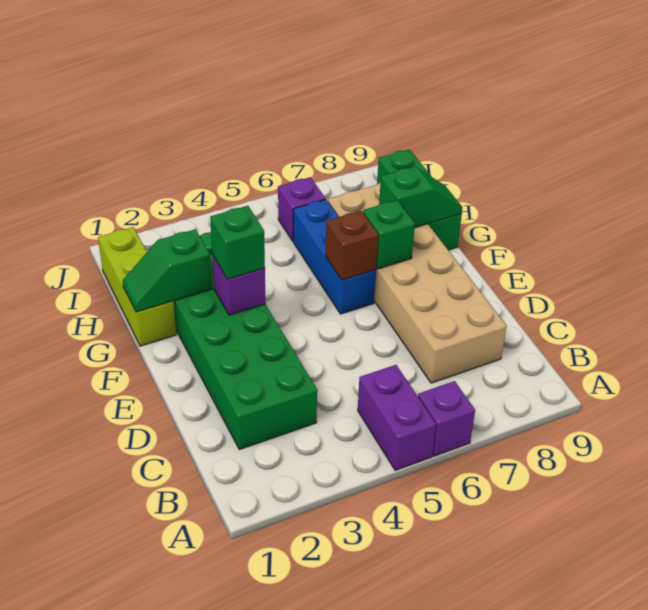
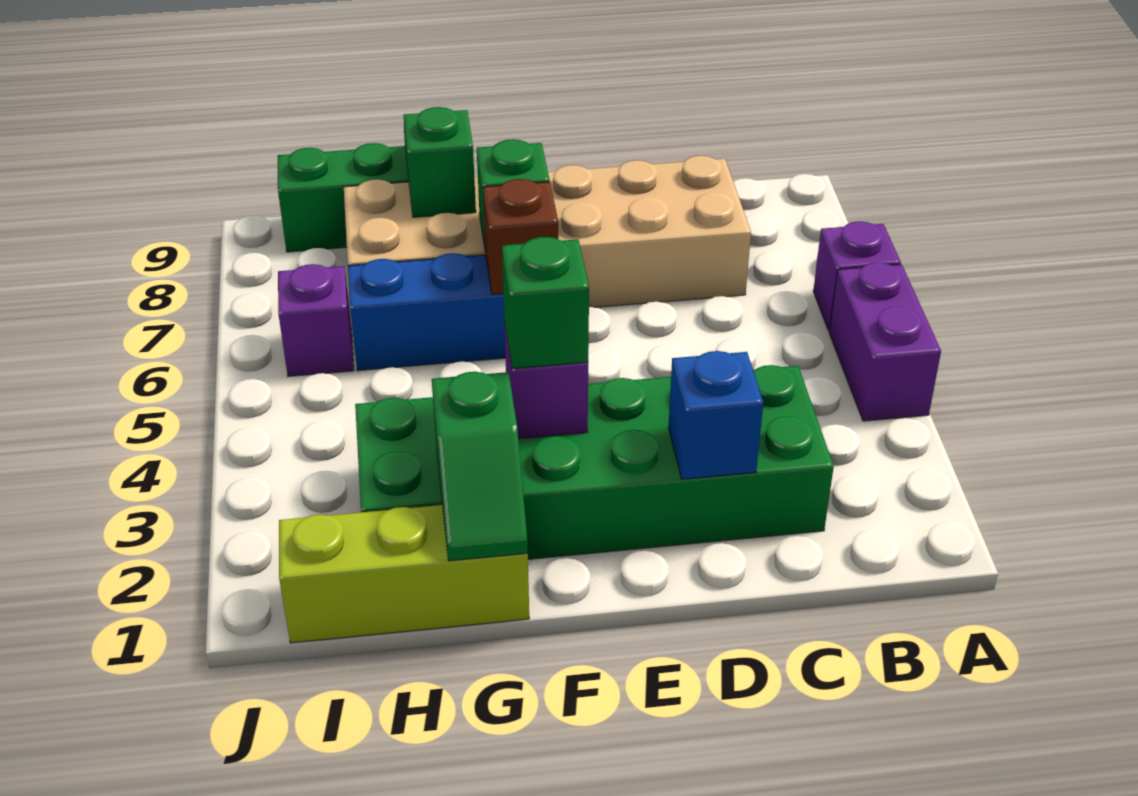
purple 1x2 brick [358,365,436,470] -> purple 1x2 brick turned to [829,262,941,421]
none -> blue 1x1 brick [668,351,763,479]

